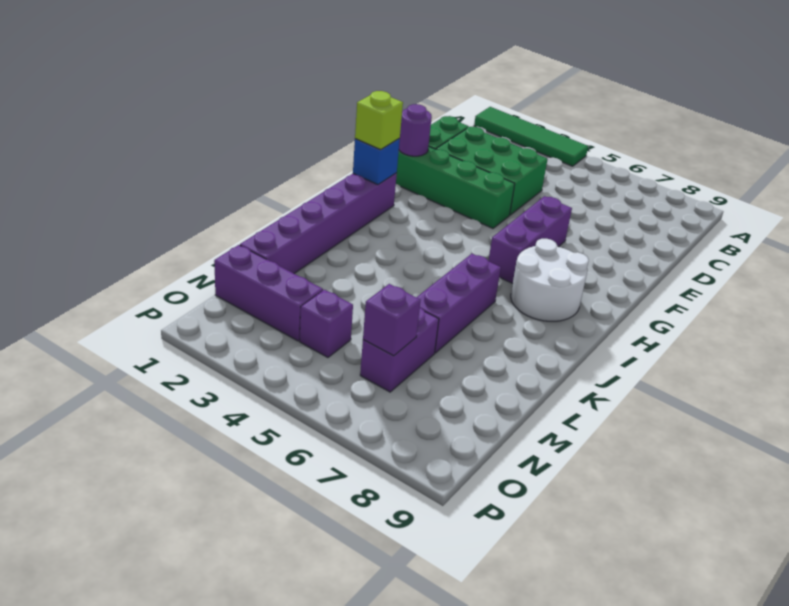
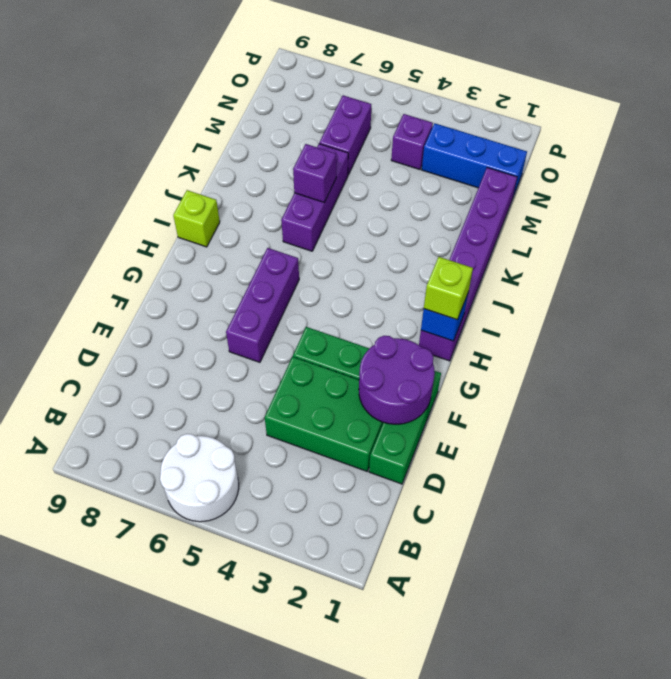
green 1x4 tile [474,107,588,166] -> none
purple 1x1 round brick [399,104,432,156] -> purple 2x2 round brick [359,336,435,424]
white 2x2 round brick [511,239,589,321] -> white 2x2 round brick moved to [160,434,239,522]
none -> lime 1x1 brick [173,190,220,247]
purple 1x3 brick [214,245,323,341] -> blue 1x3 brick [422,123,527,196]
purple 1x1 brick [363,284,420,356] -> purple 1x1 brick moved to [293,144,336,202]

